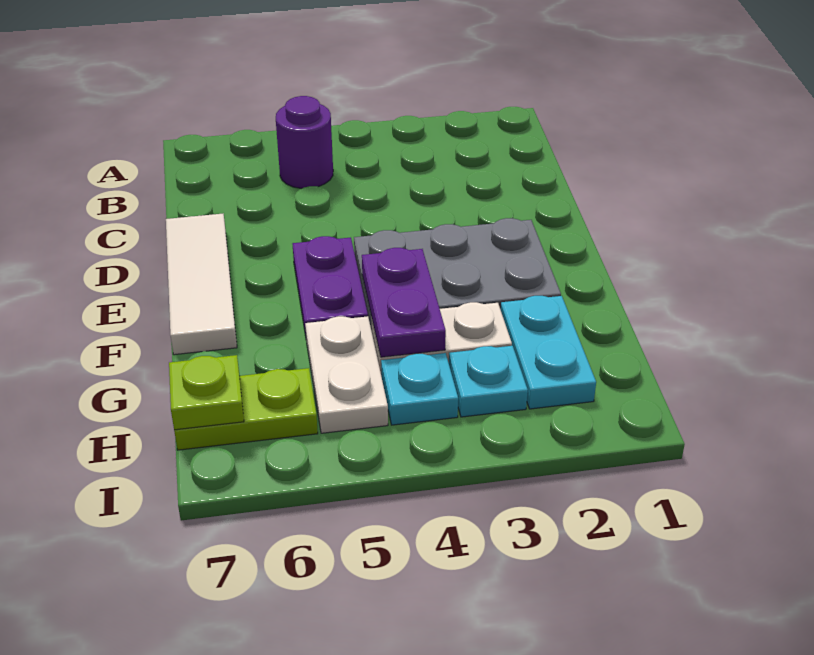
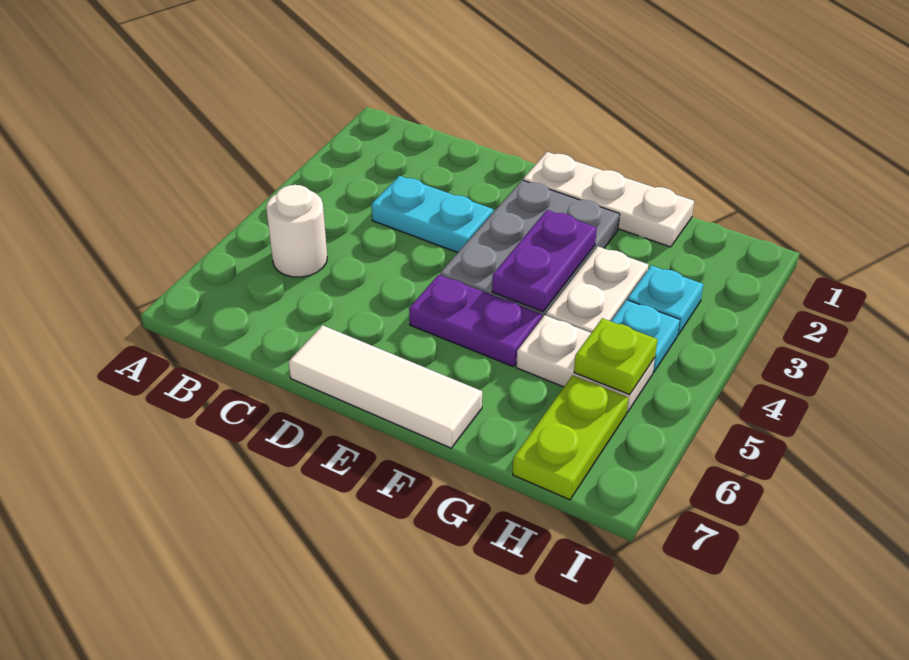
purple 1x1 round brick [276,96,333,188] -> white 1x1 round brick [266,185,327,277]
none -> white 1x3 plate [523,152,694,247]
purple 1x2 plate [362,248,446,357] -> purple 1x2 plate turned to [492,210,597,311]
cyan 1x2 plate [501,296,596,409] -> cyan 1x2 plate moved to [371,176,493,253]
lime 1x1 plate [169,355,244,430] -> lime 1x1 plate moved to [574,318,658,395]

